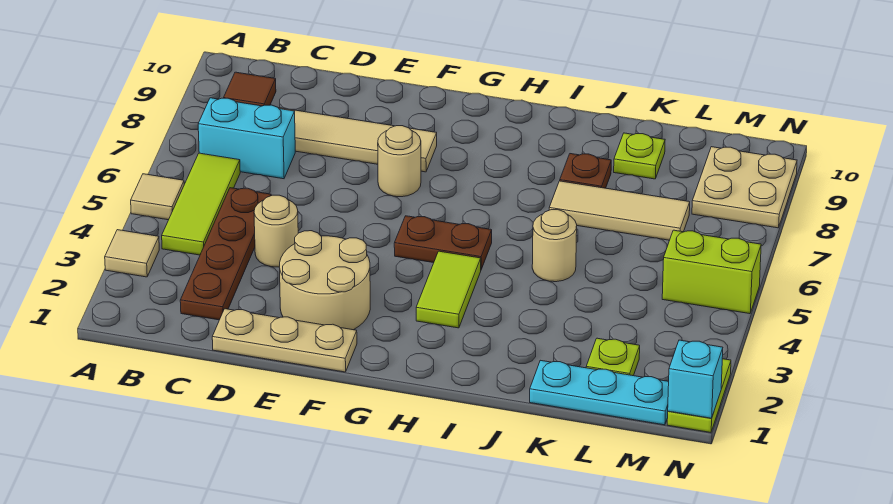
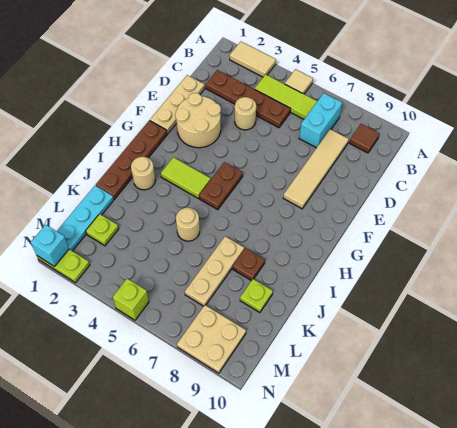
tan 1x1 tile [105,230,159,277] -> tan 1x2 tile [230,42,276,77]
tan 1x1 round brick [378,126,421,197] -> tan 1x1 round brick moved to [131,157,155,190]
none -> brown 1x4 plate [96,120,167,199]
tan 1x3 tile [549,181,690,240] -> tan 1x3 plate [185,236,244,306]
lime 1x2 brick [662,230,761,314] -> lime 1x1 brick [113,278,149,320]

